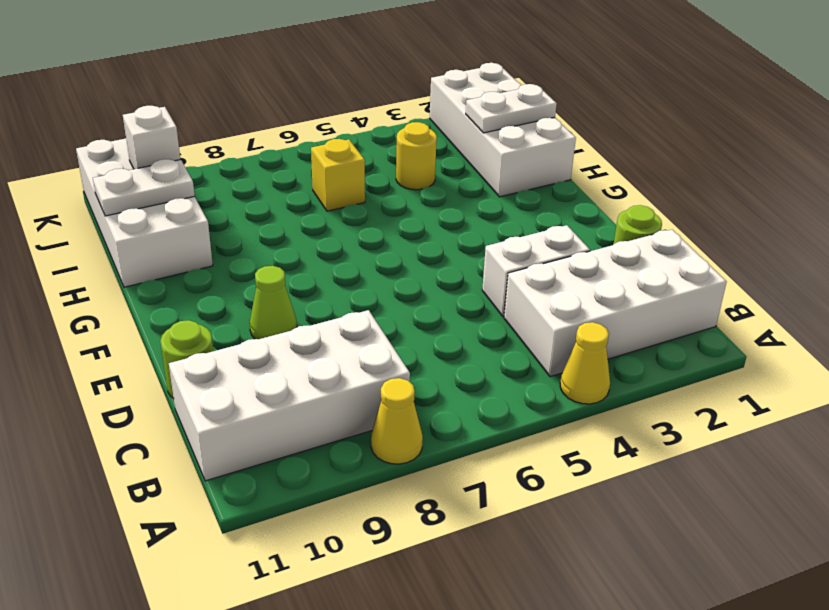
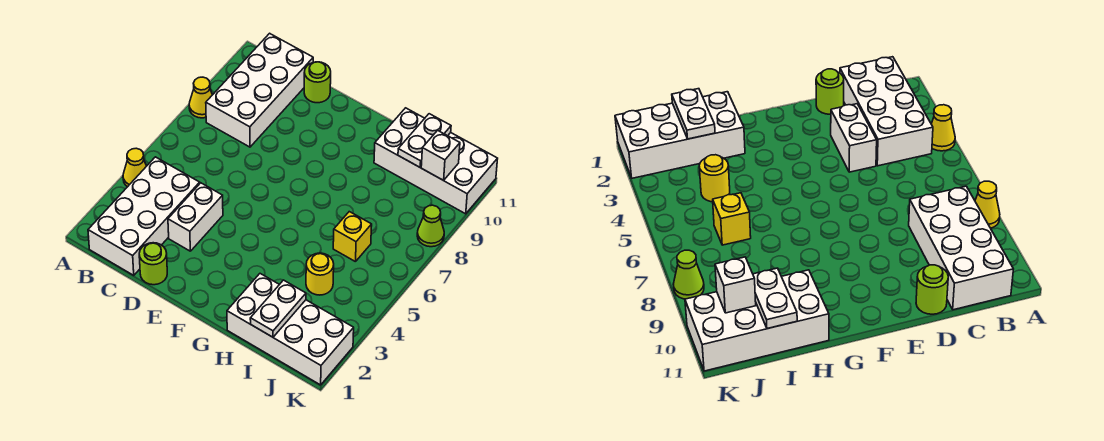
lime 1x1 cone [250,266,297,339] -> lime 1x1 cone moved to [417,205,444,247]

